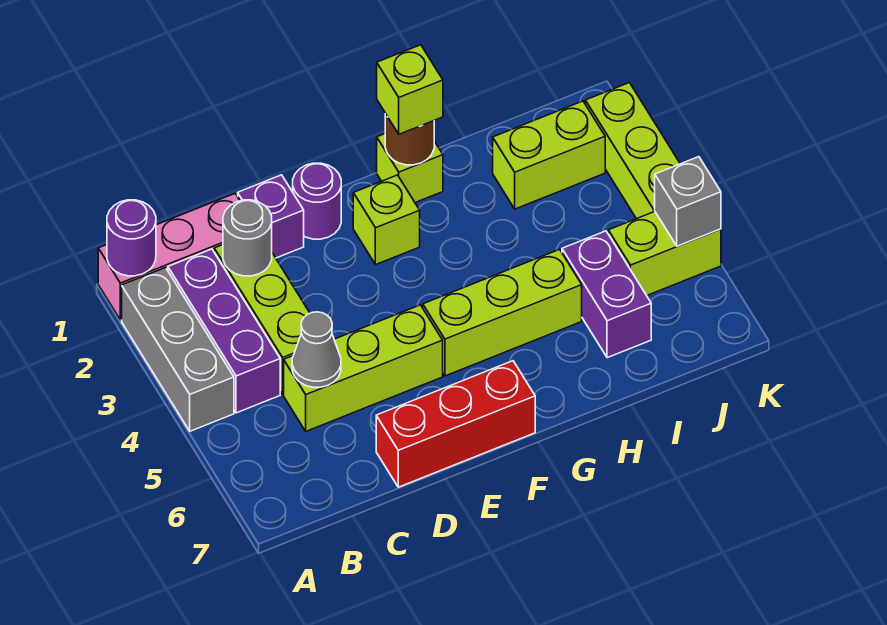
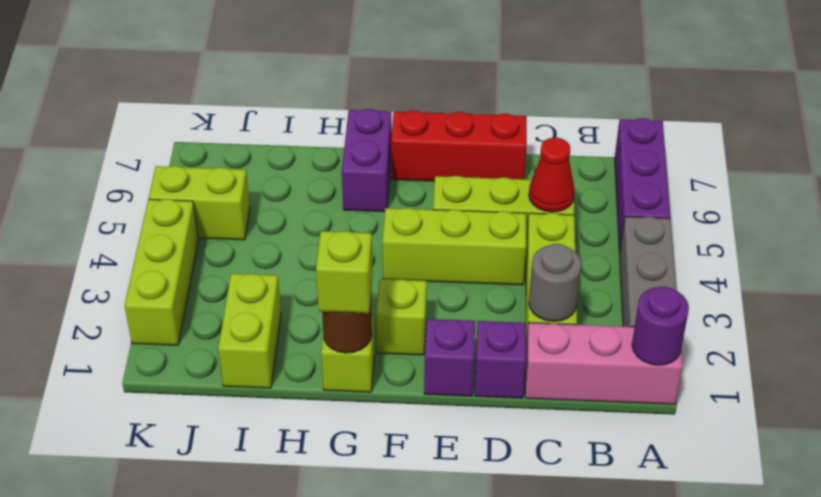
purple 1x3 brick [168,249,280,413] -> purple 1x3 brick moved to [615,118,671,253]
grey 1x1 cone [292,312,341,387] -> red 1x1 cone [529,138,575,212]
purple 1x1 round brick [293,163,341,239] -> purple 1x1 brick [424,319,475,396]
lime 1x3 brick [423,249,582,376] -> lime 1x3 brick moved to [383,208,526,285]
lime 1x2 brick [493,101,605,209] -> lime 1x2 brick turned to [218,274,281,388]
purple 1x2 brick [562,231,651,358] -> purple 1x2 brick moved to [342,109,392,212]
grey 1x1 brick [655,157,721,246] -> none

